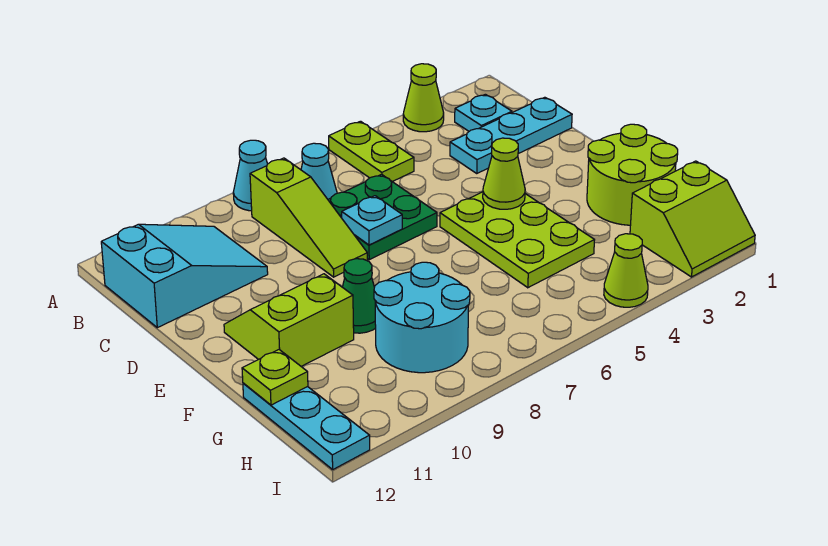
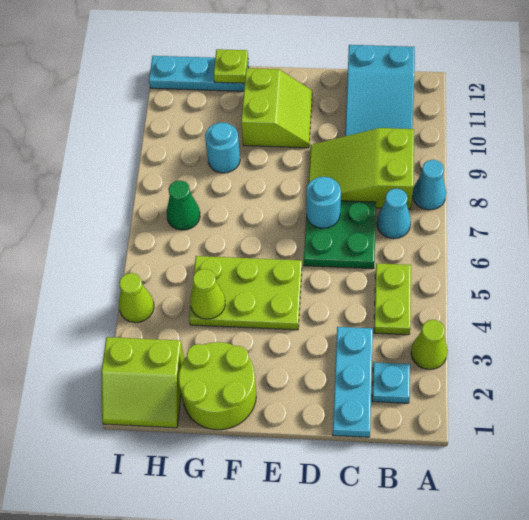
lime 1x2 plate [329,121,414,182] -> lime 1x2 plate turned to [374,263,411,335]
lime 1x3 slope [250,158,368,277] -> lime 2x3 slope [308,128,414,209]
cyan 1x1 plate [342,196,402,245] -> cyan 1x1 round brick [306,177,341,228]
lime 1x1 cone [483,138,525,209] -> lime 1x1 cone moved to [190,269,225,319]
green 1x1 cone [343,259,376,333] -> green 1x1 cone moved to [167,180,200,230]
cyan 2x2 round brick [374,262,470,373] -> cyan 1x1 round brick [205,123,240,173]
lime 2x2 slope [630,161,755,277] -> lime 2x2 slope turned to [101,337,184,428]

